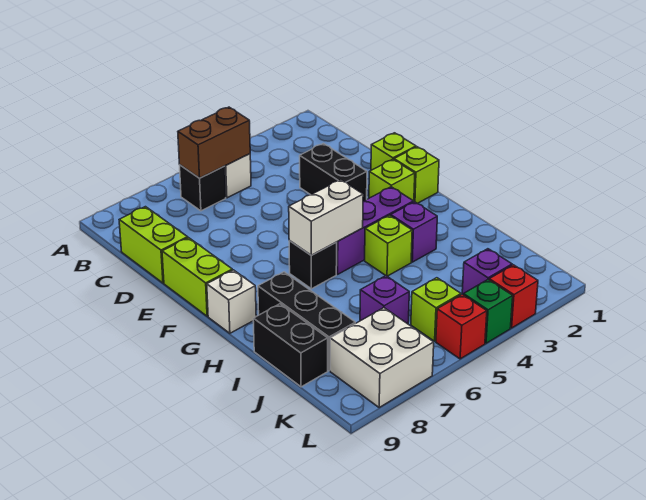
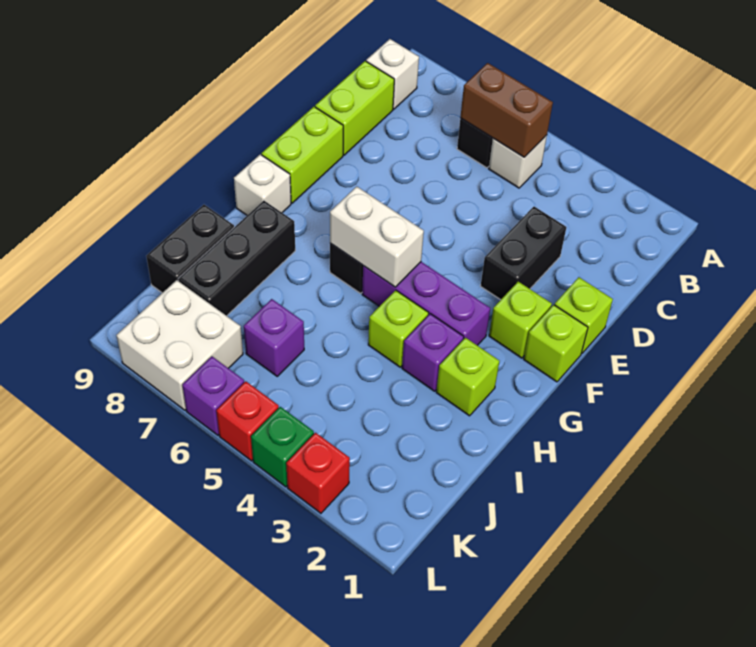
none -> white 1x1 brick [366,39,419,109]
purple 1x1 brick [462,249,512,294] -> purple 1x1 brick moved to [182,357,244,435]
lime 1x1 brick [411,278,461,341] -> lime 1x1 brick moved to [436,338,499,416]

